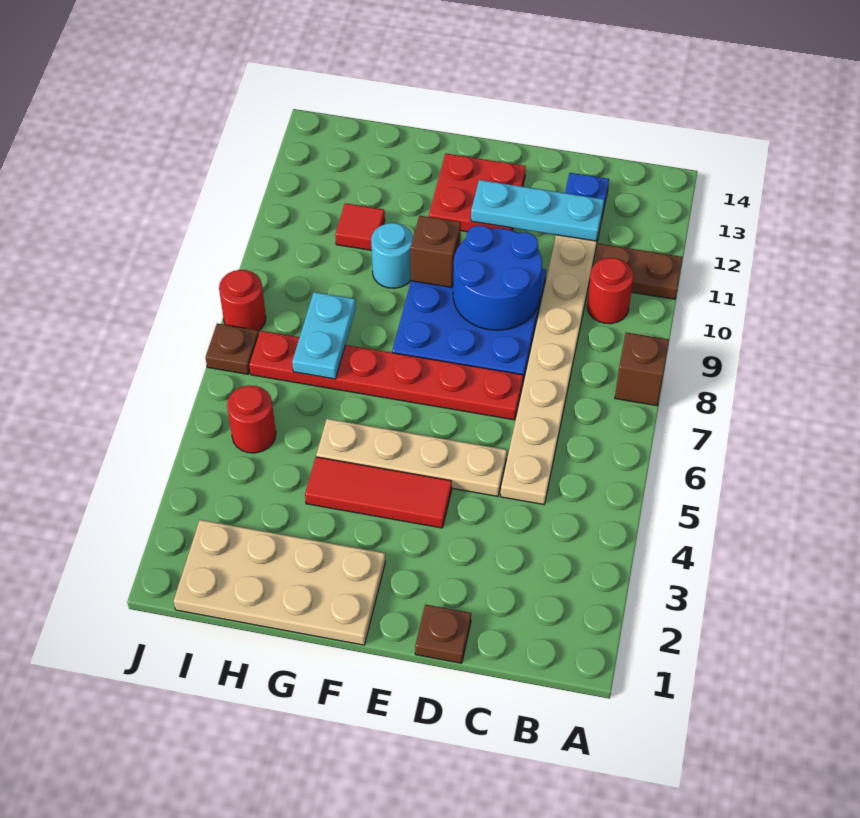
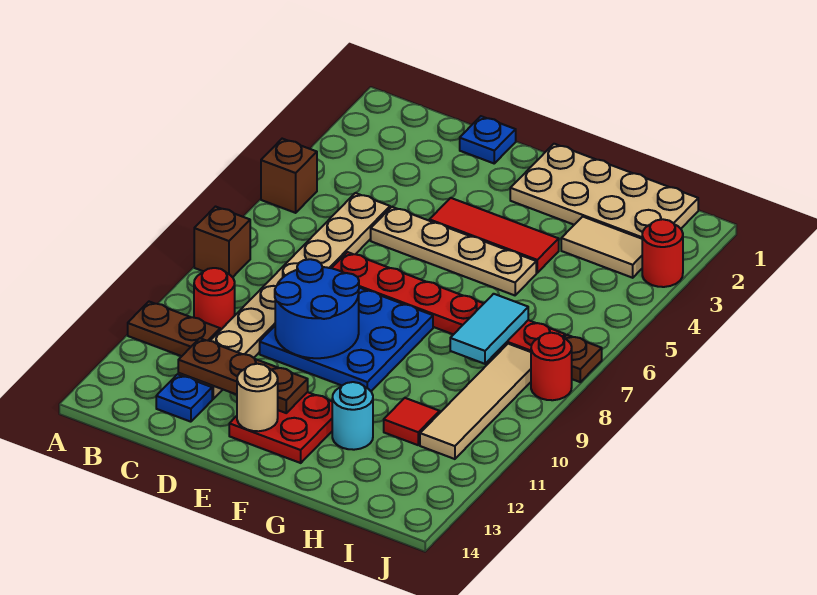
cyan 1x3 plate [471,180,604,241] -> brown 1x3 plate [178,338,308,413]
brown 1x1 plate [415,605,471,663] -> blue 1x1 plate [460,116,516,163]
none -> tan 1x1 round brick [237,364,278,431]
brown 1x1 brick [411,216,461,287] -> brown 1x1 brick moved to [261,139,317,213]
cyan 1x1 round brick [371,223,413,288] -> cyan 1x1 round brick moved to [332,382,373,450]
none -> tan 1x2 tile [561,217,642,278]
cyan 1x2 plate [292,292,356,379] -> cyan 1x2 tile [450,294,528,364]
red 1x1 round brick [227,385,276,453] -> red 1x1 round brick moved to [642,219,683,287]
none -> tan 1x4 tile [420,344,531,459]

